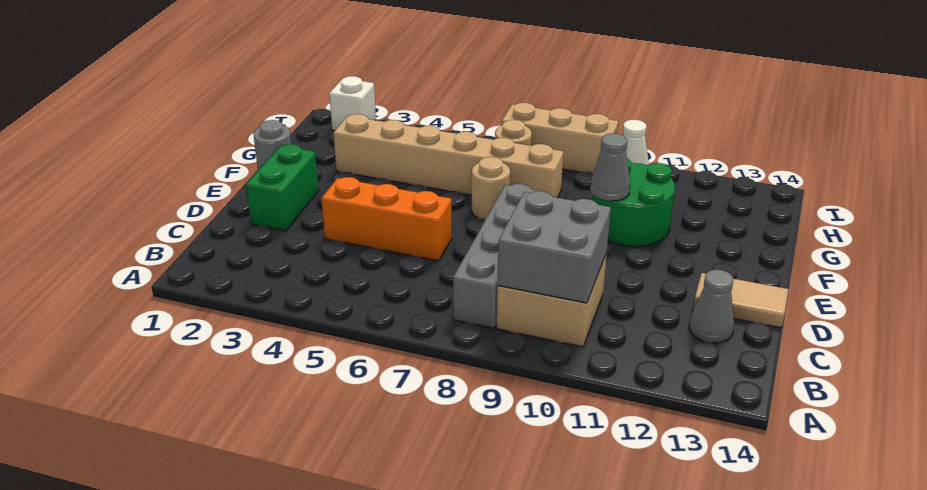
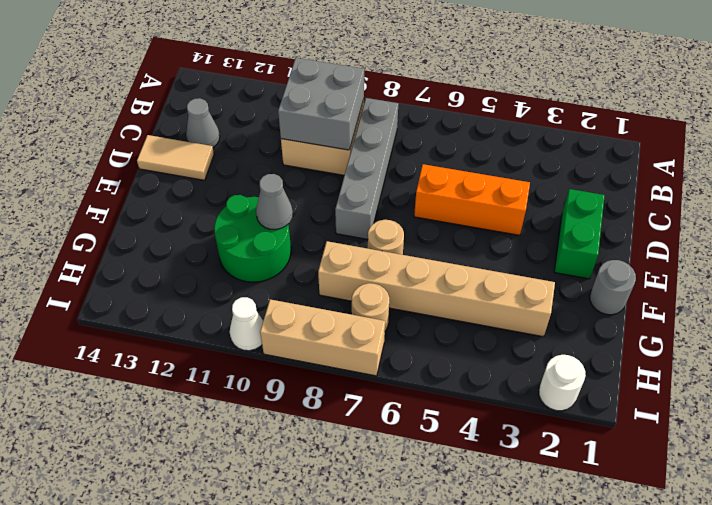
white 1x1 brick [329,76,376,131] -> white 1x1 round brick [539,355,586,411]

